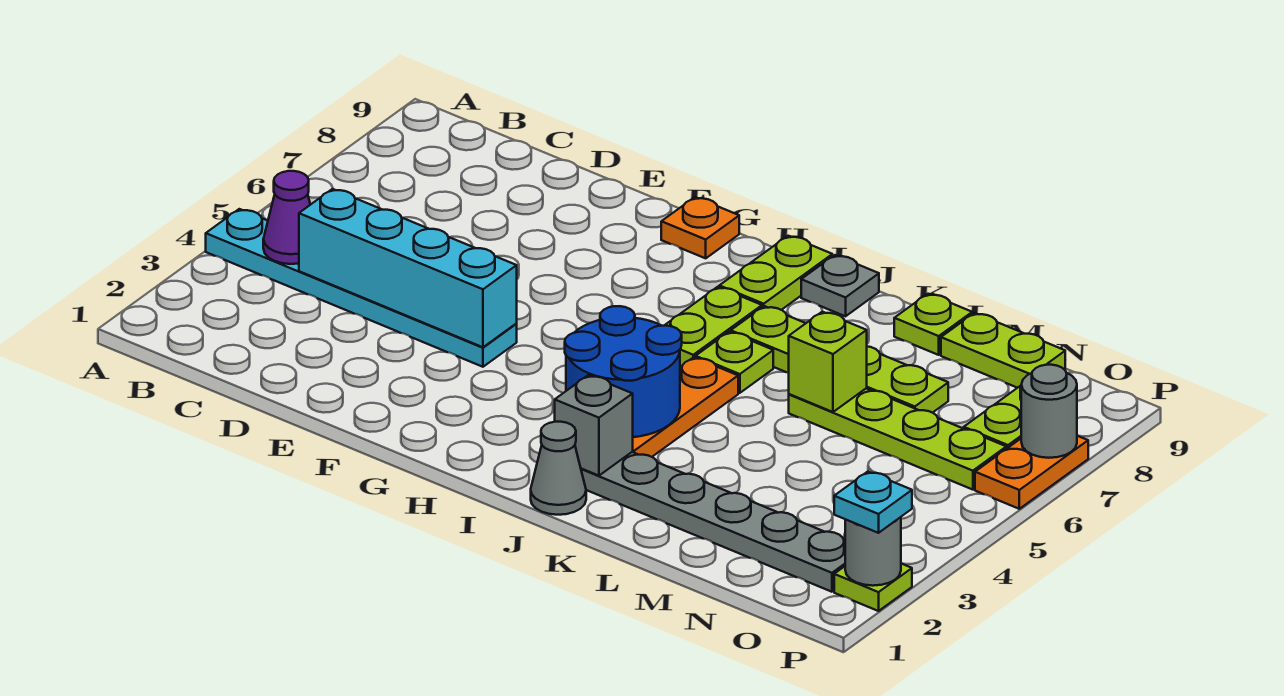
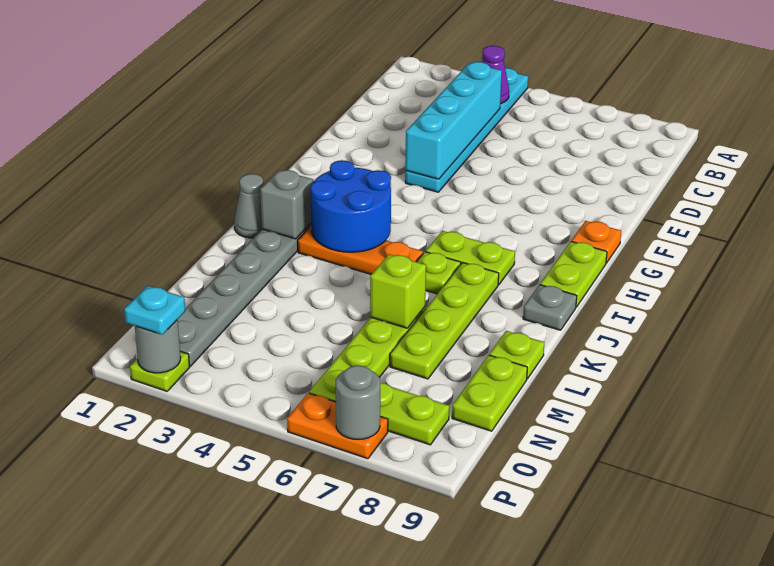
lime 1x2 plate [719,236,832,310] -> lime 1x2 plate turned to [540,242,607,307]

